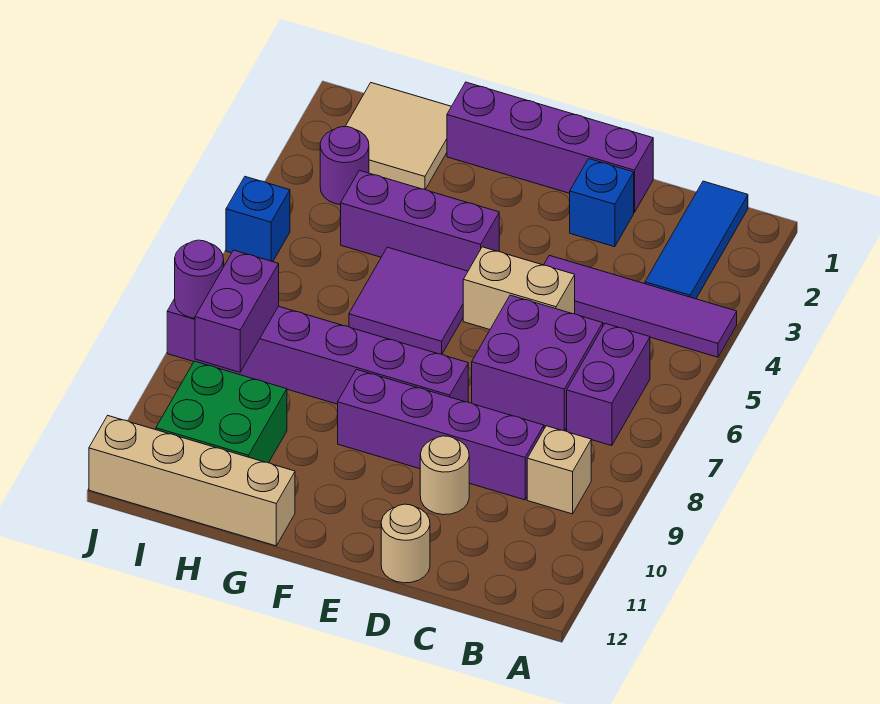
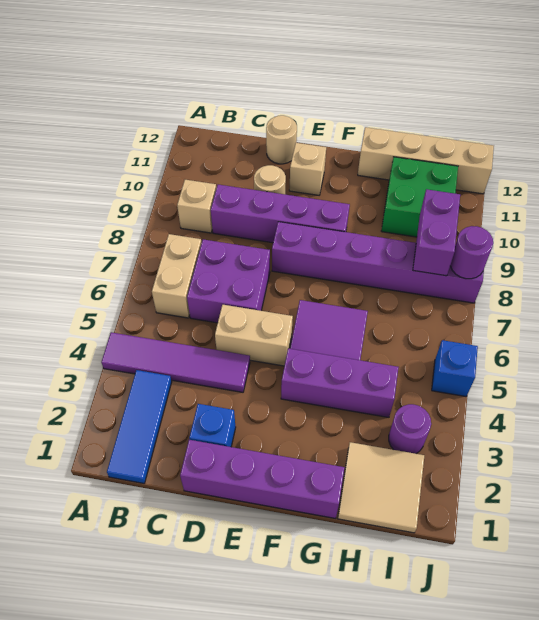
purple 1x2 brick [567,323,650,446] -> tan 1x2 brick [152,234,202,318]
none -> tan 1x1 brick [289,142,326,195]

